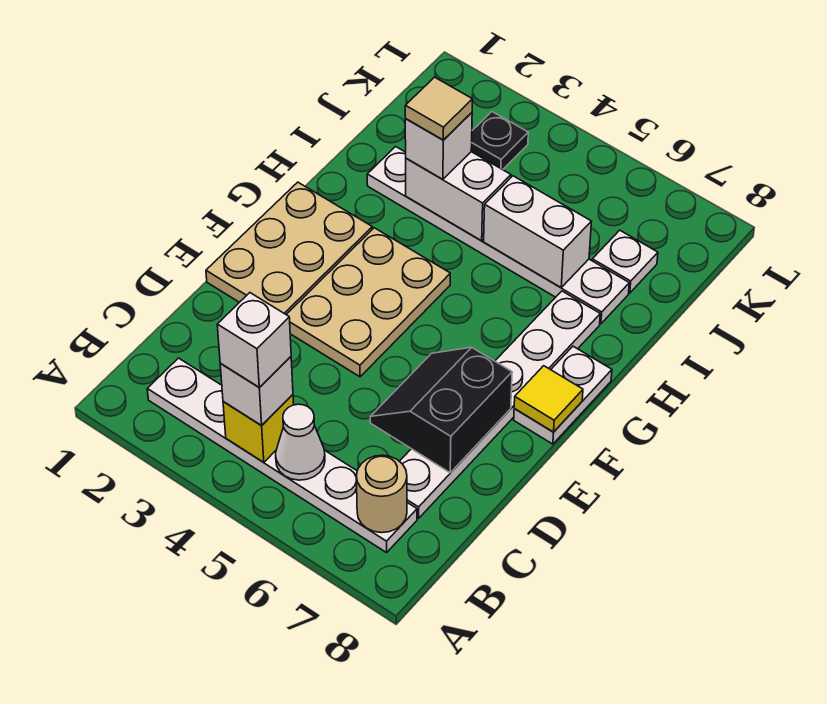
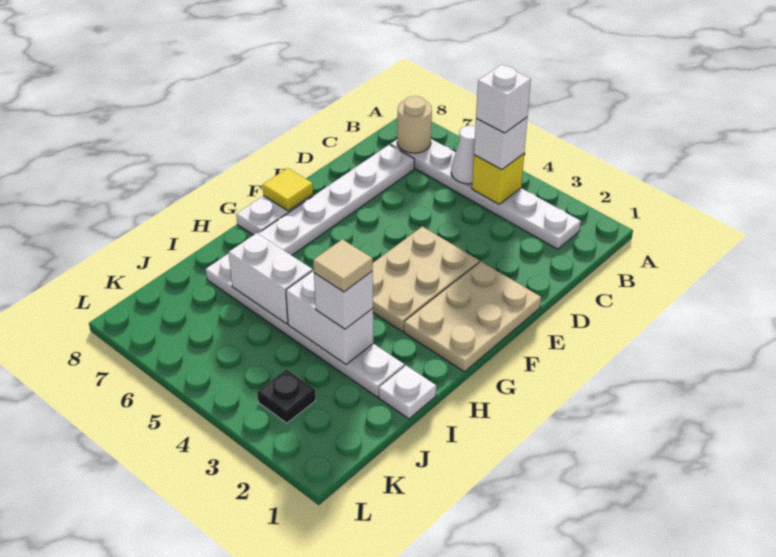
black 2x2 slope [370,347,512,473] -> none
white 1x1 plate [592,230,658,293] -> white 1x1 plate moved to [379,365,436,419]

